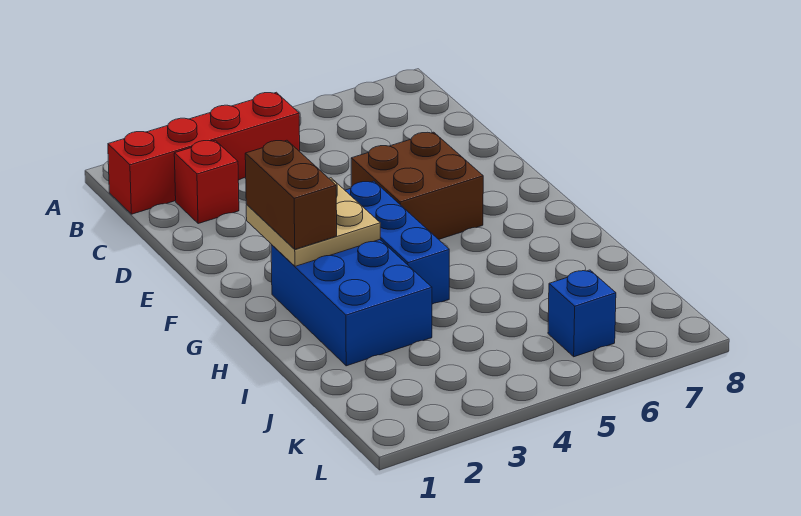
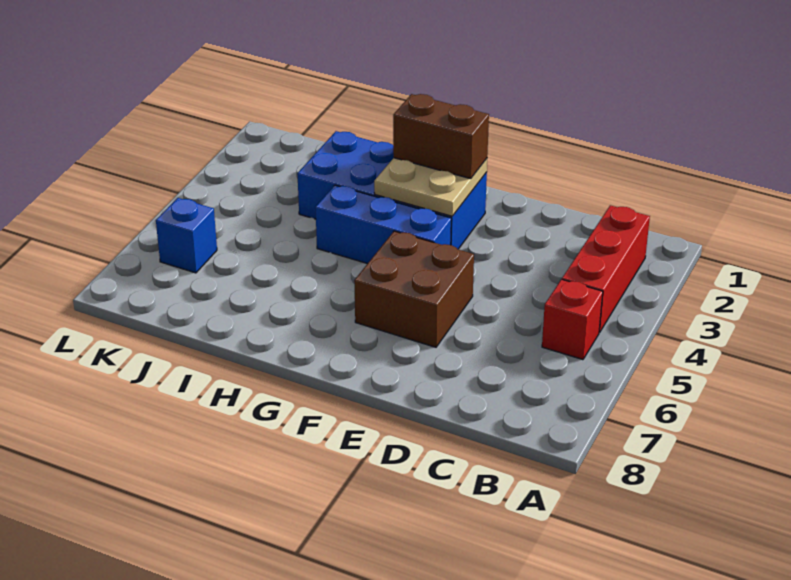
red 1x4 brick [108,92,300,214] -> red 1x3 brick [562,205,650,332]
red 1x1 brick [174,140,239,224] -> red 1x1 brick moved to [542,279,603,360]
blue 2x3 brick [271,240,432,366] -> blue 2x4 brick [297,131,487,249]

